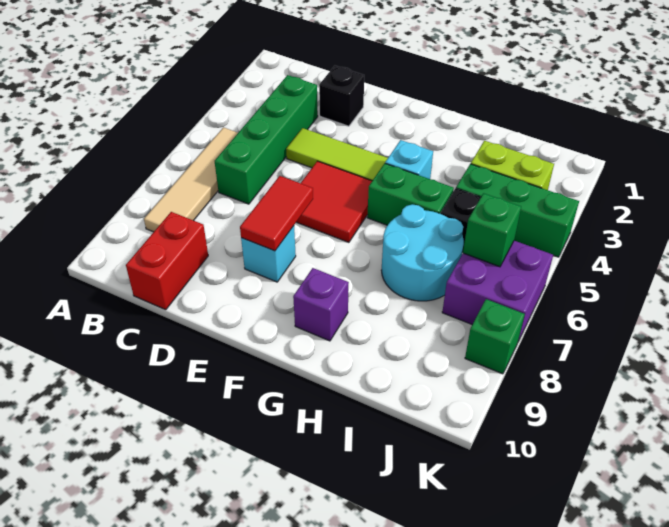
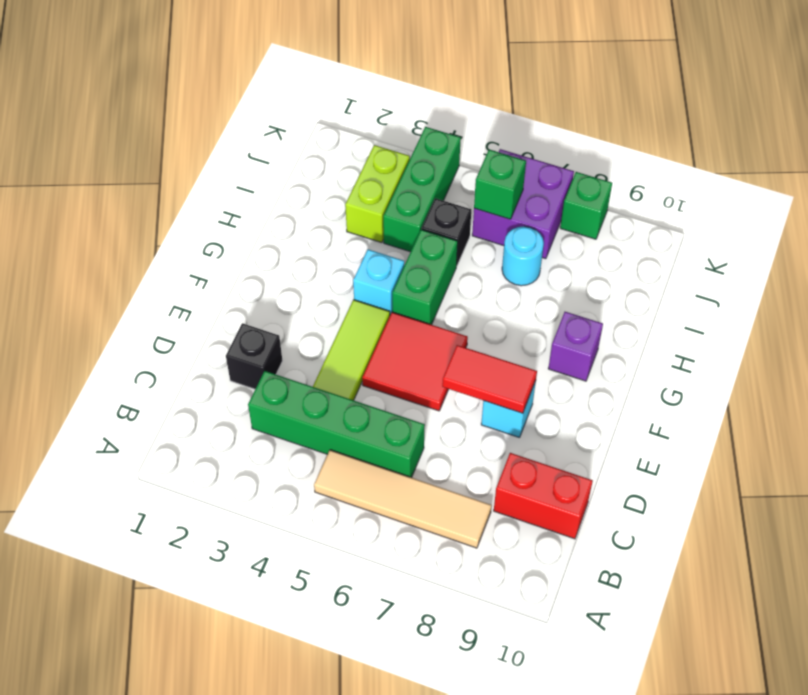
cyan 2x2 round brick [381,204,464,301] -> cyan 1x1 round brick [502,226,544,286]

